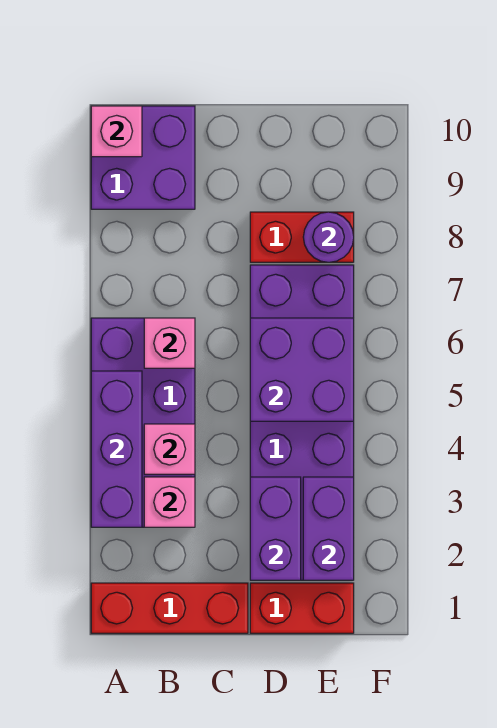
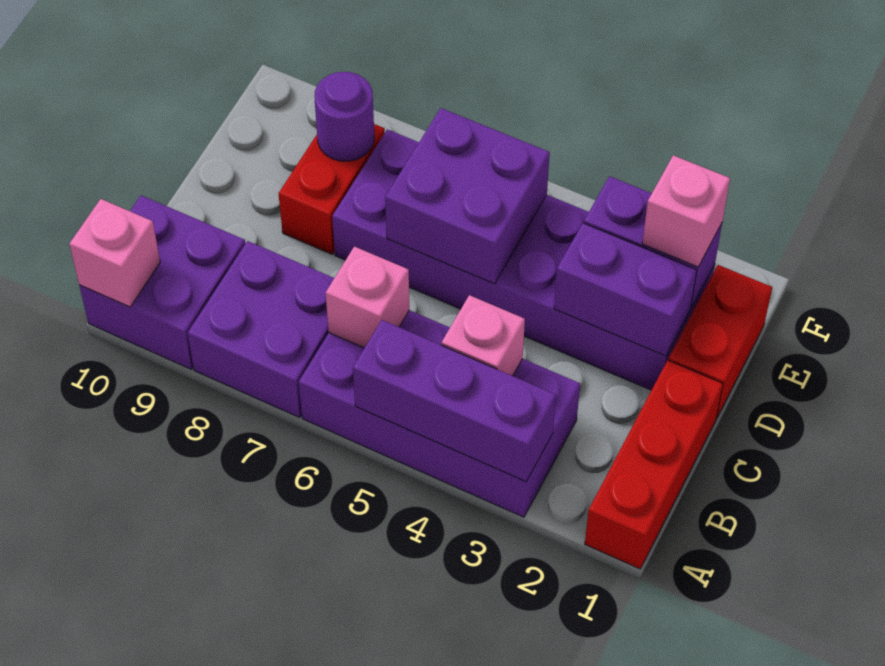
none -> purple 2x2 brick [188,241,334,417]
pink 1x1 brick [144,477,195,527] -> pink 1x1 brick moved to [642,155,730,267]

